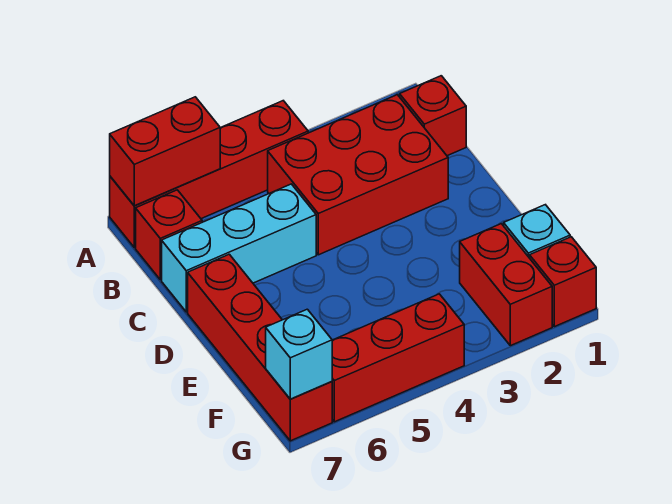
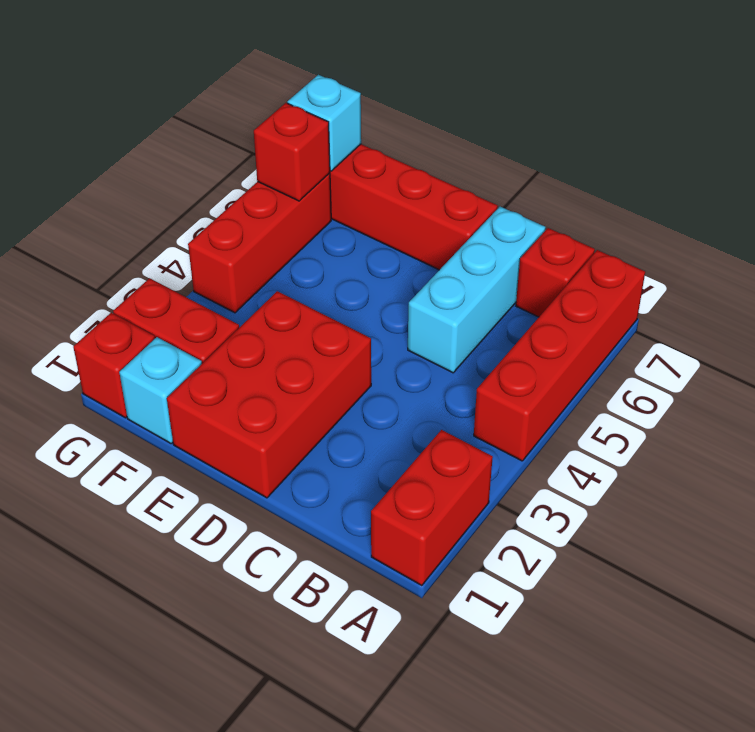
red 1x2 brick [110,97,220,206] -> red 1x2 brick moved to [371,430,493,586]
red 1x1 brick [400,76,466,156] -> red 1x1 brick moved to [254,103,330,201]
red 2x3 brick [268,95,448,255] -> red 2x3 brick moved to [167,291,371,498]

